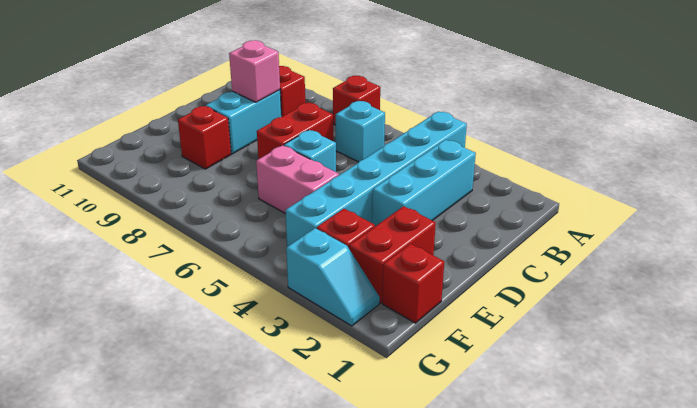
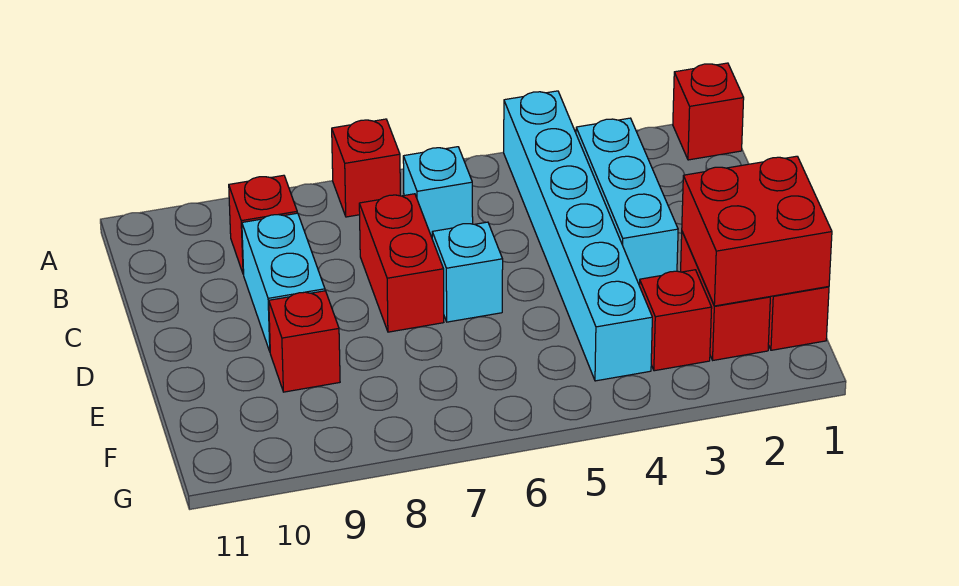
none -> red 1x1 brick [673,63,744,160]
pink 1x1 brick [229,40,280,102] -> none
none -> red 2x2 brick [682,156,832,306]
pink 1x2 brick [256,145,339,214] -> none
cyan 1x2 slope [286,228,380,326] -> none

